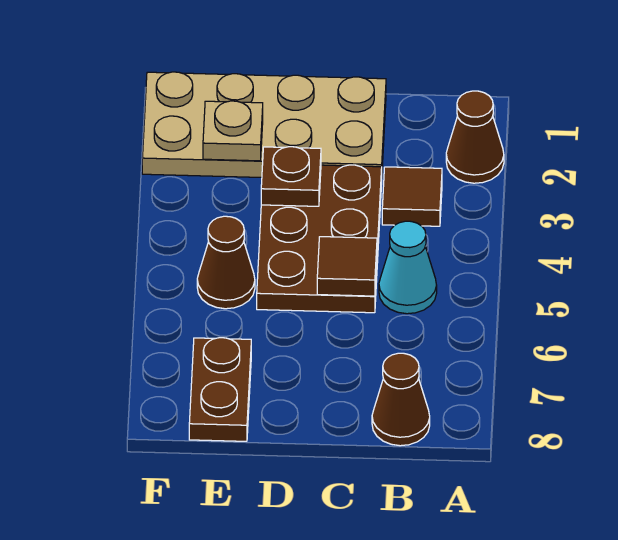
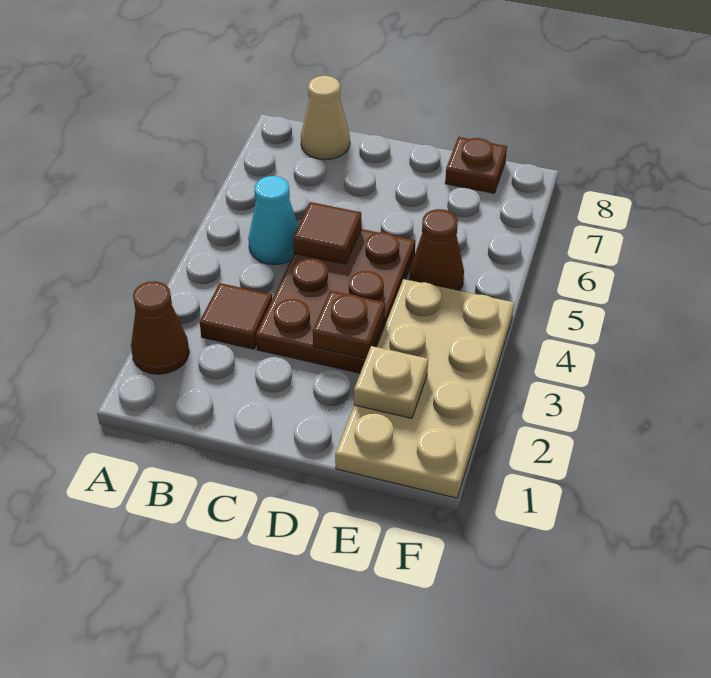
brown 1x1 cone [372,353,430,446] -> tan 1x1 cone [301,76,350,160]
tan 2x4 plate [142,72,386,178] -> tan 2x4 plate turned to [335,279,514,498]
brown 1x2 plate [189,338,251,441] -> brown 1x1 plate [445,137,507,193]

